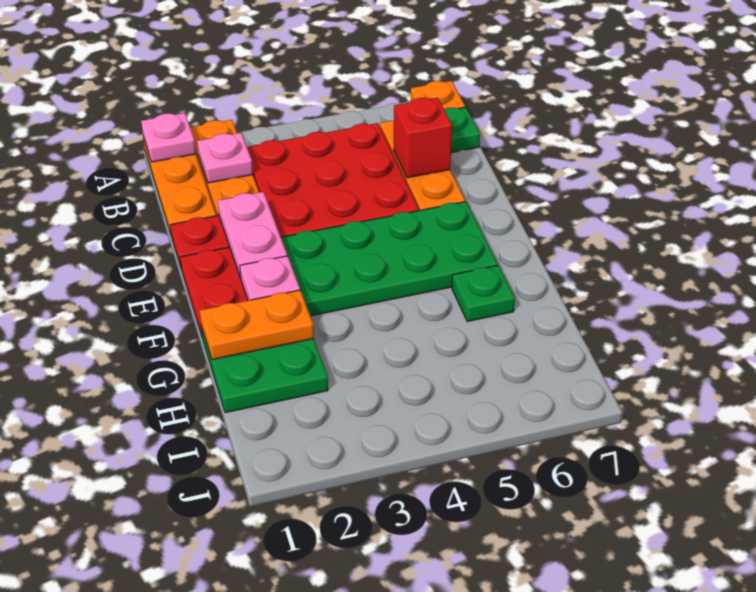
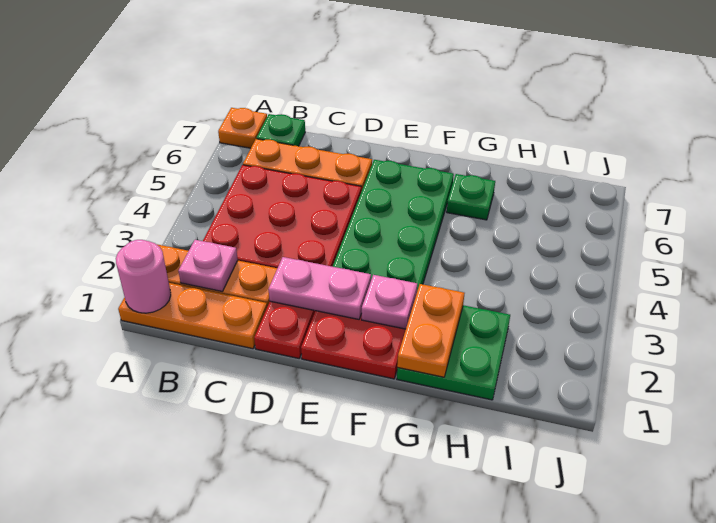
pink 1x1 plate [141,113,196,162] -> pink 1x1 round brick [116,240,171,313]
red 1x1 brick [394,98,452,178] -> none

